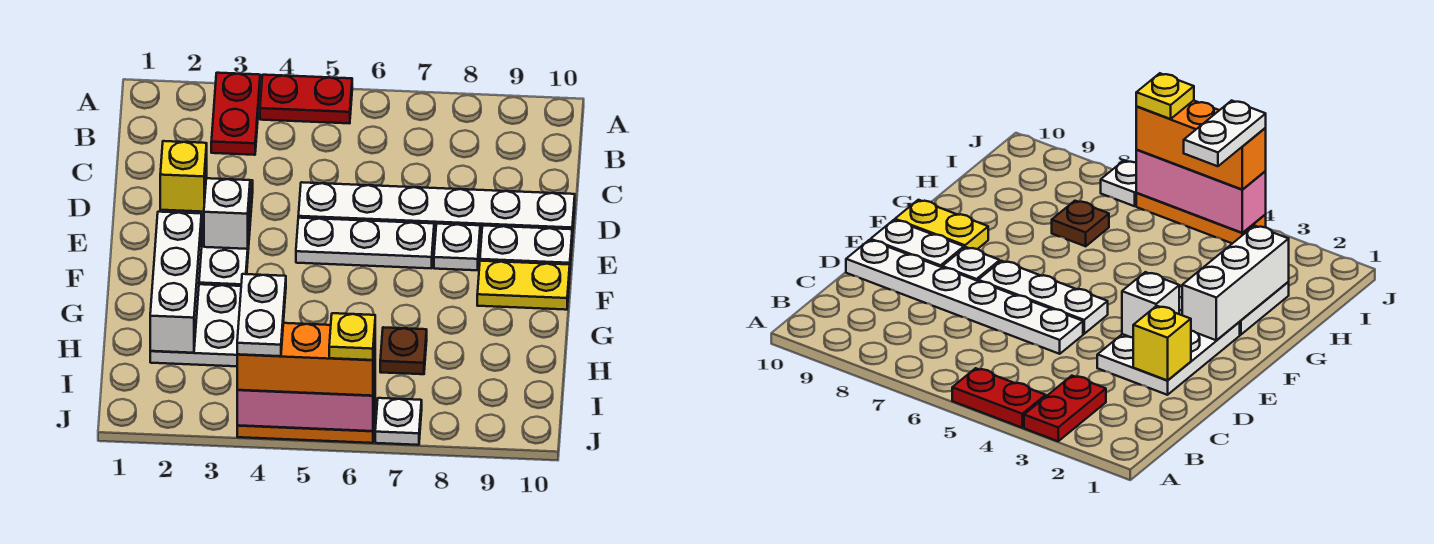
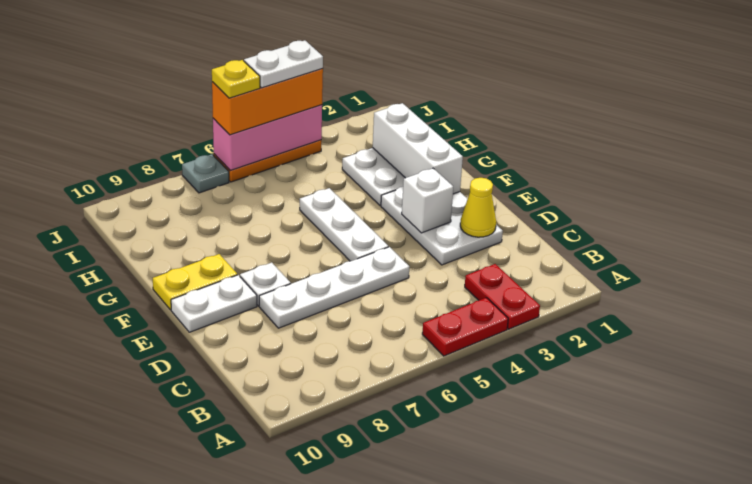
yellow 1x1 brick [160,141,207,212] -> yellow 1x1 cone [460,178,496,237]
white 1x6 plate [298,182,575,237] -> white 1x4 plate [259,247,409,328]
white 1x3 plate [296,218,434,268] -> white 1x3 plate turned to [300,188,388,261]
brown 1x1 plate [380,327,427,374] -> none
white 1x2 plate [237,274,286,356] -> white 1x2 plate turned to [244,40,323,88]
white 1x1 plate [375,398,422,445] -> grey 1x1 plate [182,154,229,193]

